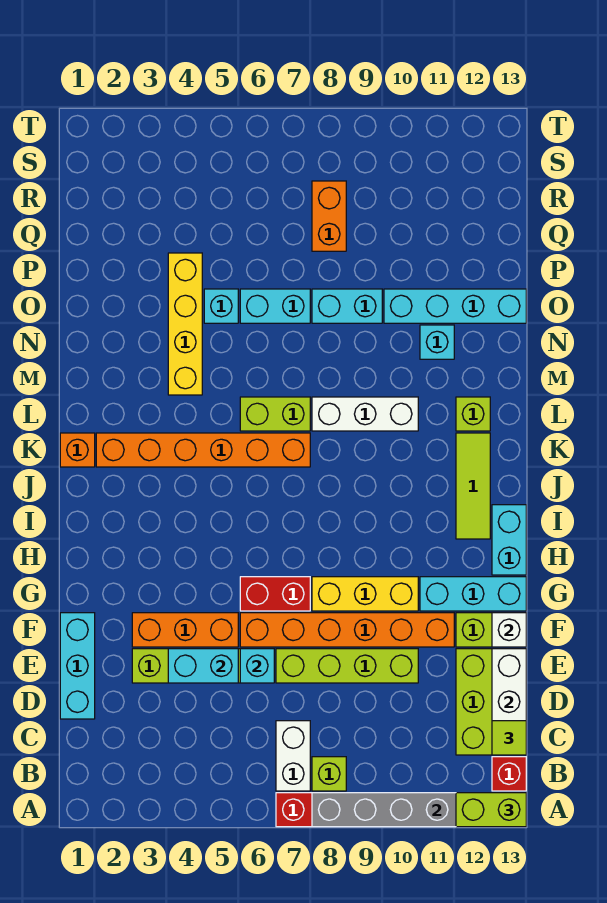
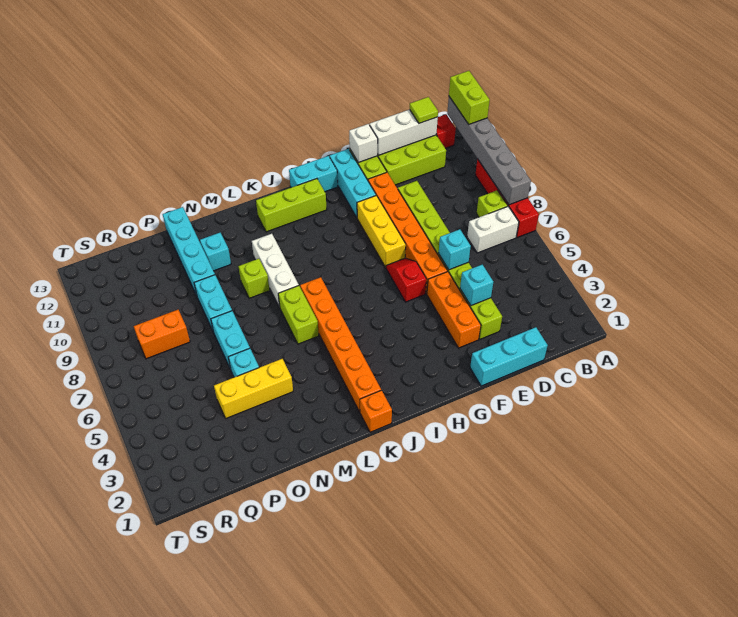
cyan 1x2 brick [168,649,238,683] -> cyan 1x1 brick [460,265,493,305]
red 1x2 brick [240,577,310,611] -> red 1x2 slope [386,258,426,302]
lime 1x3 tile [456,433,490,539] -> lime 1x3 brick [256,179,327,232]
lime 1x1 brick [456,397,490,431] -> lime 1x1 brick moved to [238,259,270,298]
yellow 1x4 brick [168,253,202,395] -> yellow 1x3 brick [214,359,293,418]

